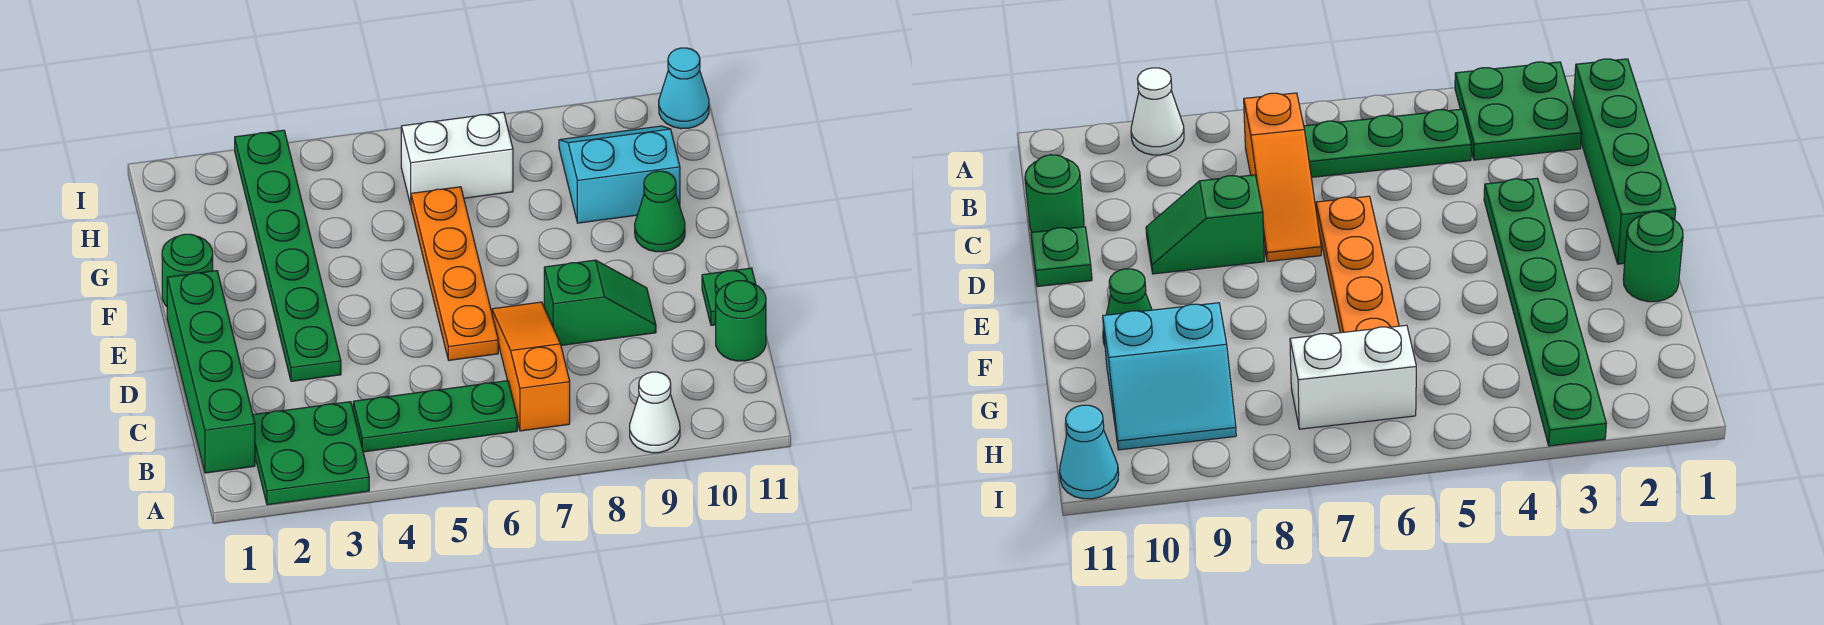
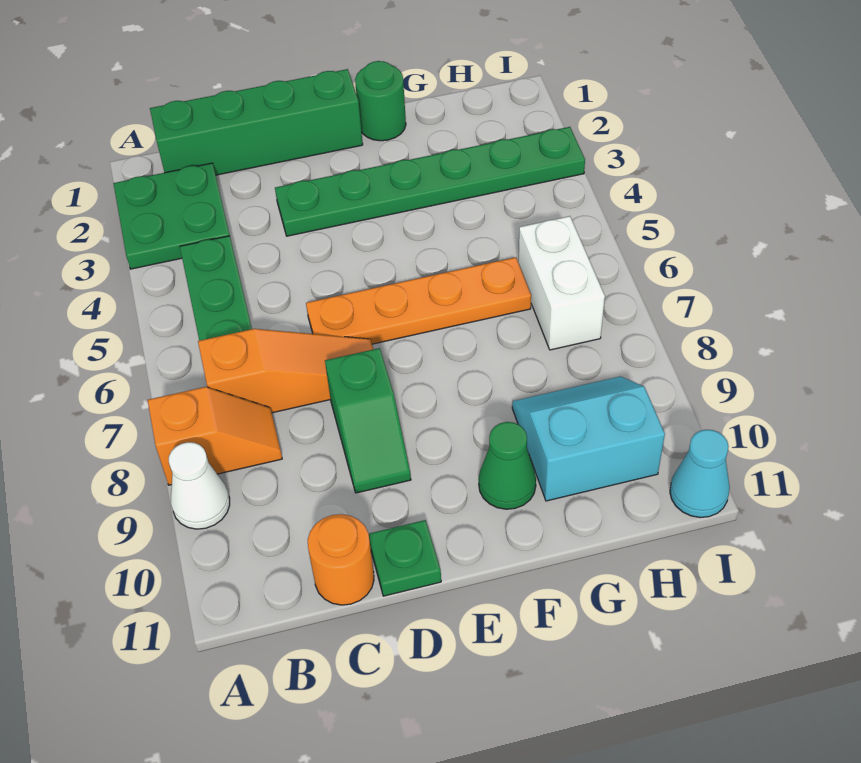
none -> orange 1x2 slope [148,387,282,485]
green 1x1 round brick [716,281,766,361] -> orange 1x1 round brick [308,514,374,605]
cyan 2x2 slope [559,126,680,223] -> cyan 2x2 slope turned to [512,376,665,501]

